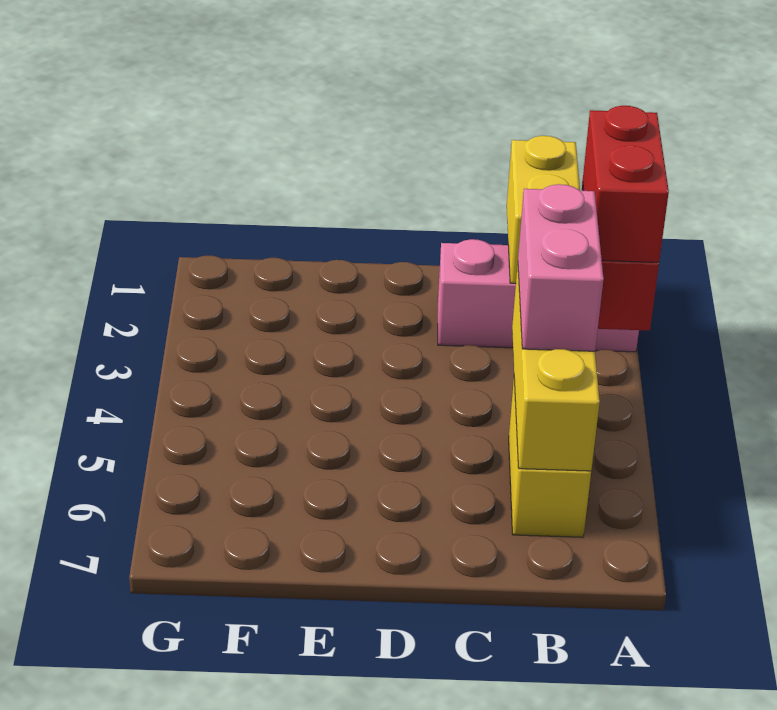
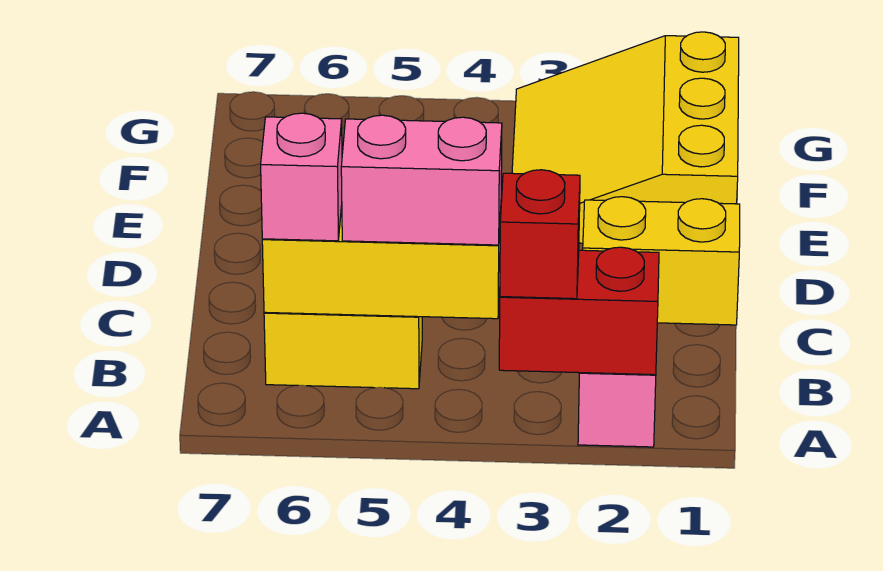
red 1x2 brick [583,106,669,262] -> red 1x1 brick [500,170,580,299]
none -> pink 1x1 brick [261,113,342,241]
none -> yellow 3x3 slope [512,32,739,243]

